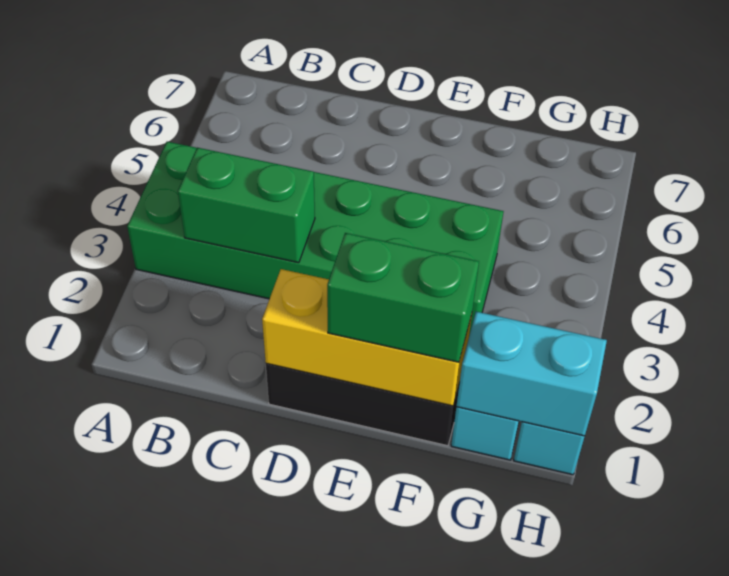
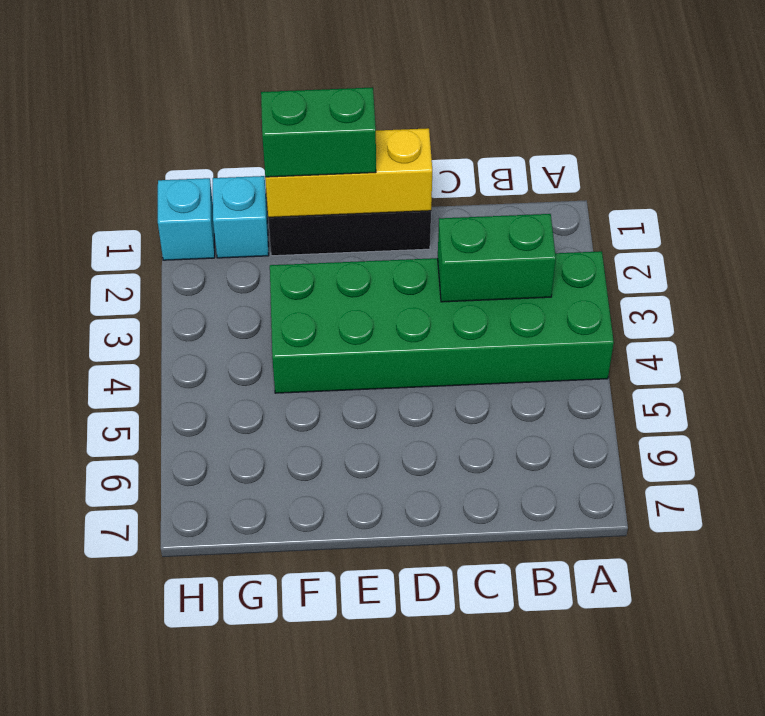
cyan 1x2 brick [456,312,607,436] -> none

